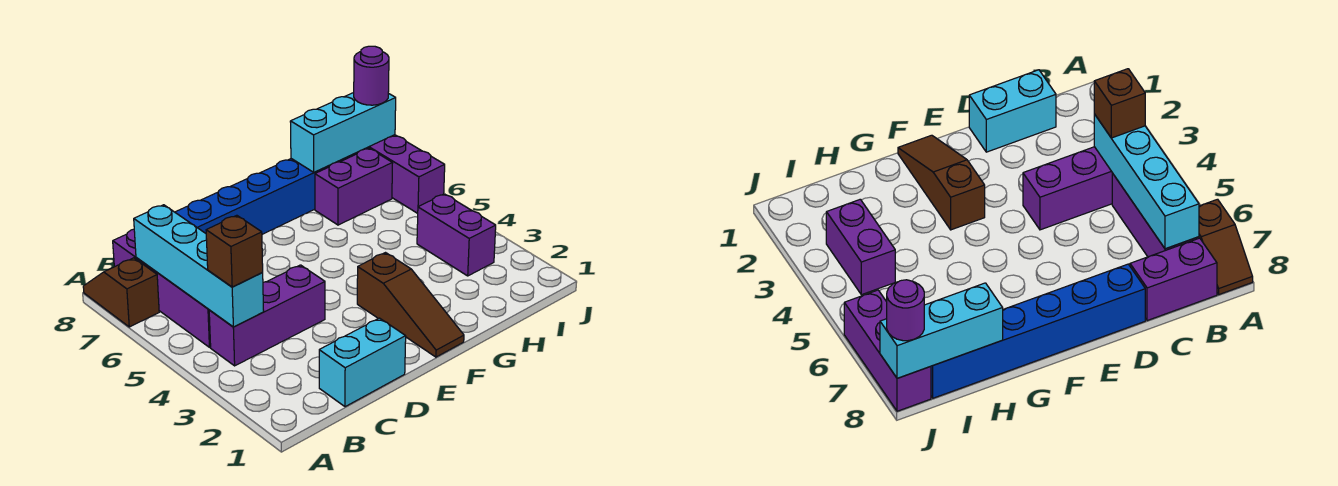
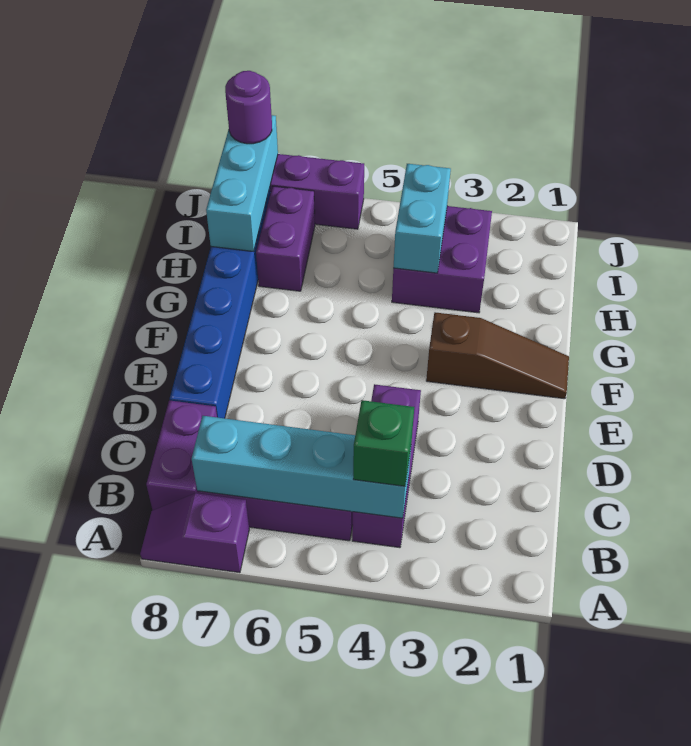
brown 1x2 slope [83,258,159,327] -> purple 1x2 slope [140,493,249,573]
brown 1x1 brick [206,215,263,287] -> green 1x1 brick [353,400,414,486]
cyan 1x2 brick [319,318,406,407] -> cyan 1x2 brick moved to [393,164,451,273]
purple 1x2 brick [417,194,496,276] -> purple 2x2 brick [392,206,492,313]

